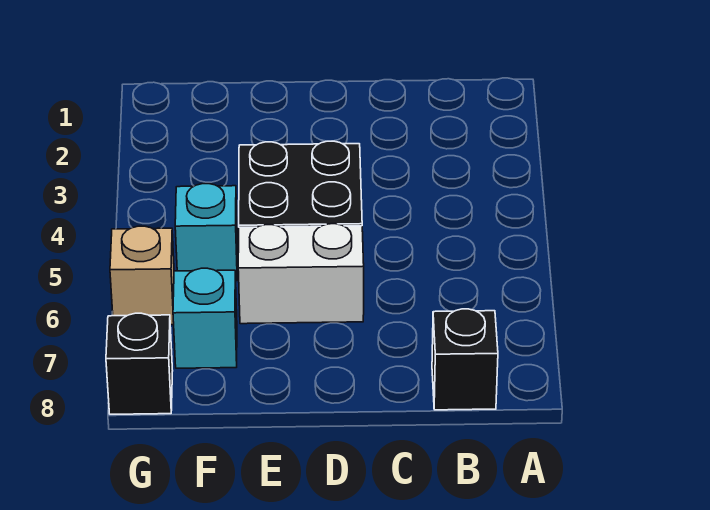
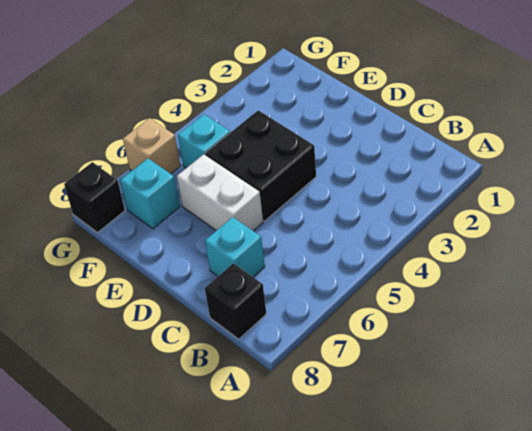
none -> cyan 1x1 brick [205,217,265,277]

